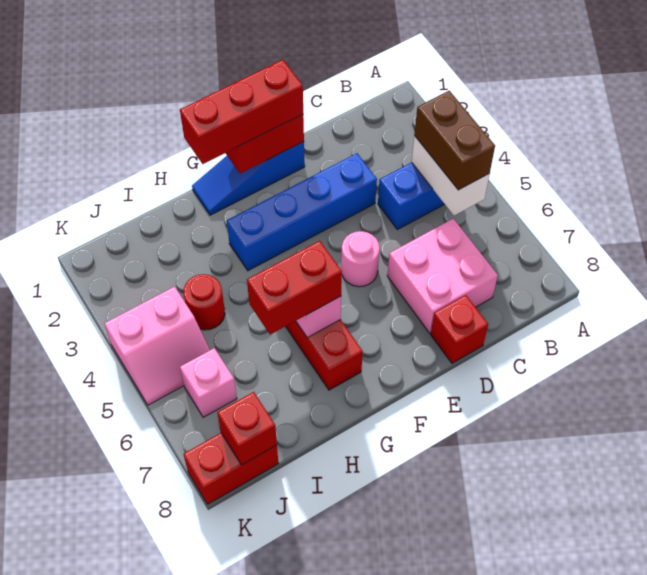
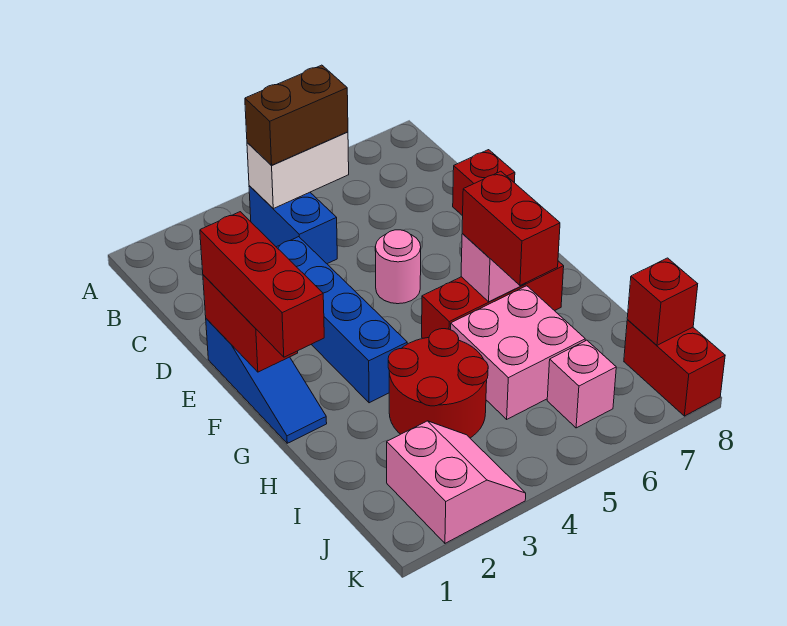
pink 2x2 brick [387,219,498,333] -> pink 2x2 brick moved to [451,286,585,419]
red 1x1 round brick [183,274,225,330] -> red 2x2 round brick [388,329,488,438]
pink 2x2 slope [104,287,210,405] -> pink 2x2 slope moved to [387,421,526,543]

